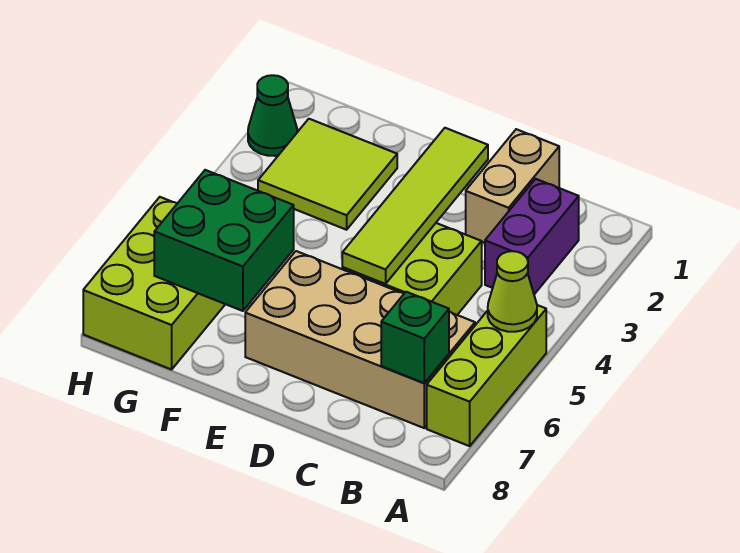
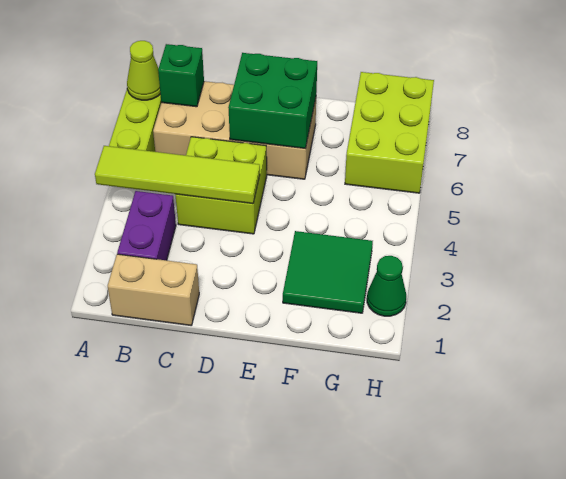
lime 1x1 cone [488,251,537,332] -> lime 1x1 cone moved to [127,41,160,100]
tan 1x2 brick [466,129,559,243] -> tan 1x2 brick turned to [108,254,199,326]
lime 1x4 tile [342,128,488,284] -> lime 1x4 tile turned to [95,146,260,204]
lime 2x2 tile [258,119,397,230] -> green 2x2 tile [283,231,373,313]
green 2x2 brick [154,170,294,311] -> green 2x2 brick moved to [228,53,317,149]

